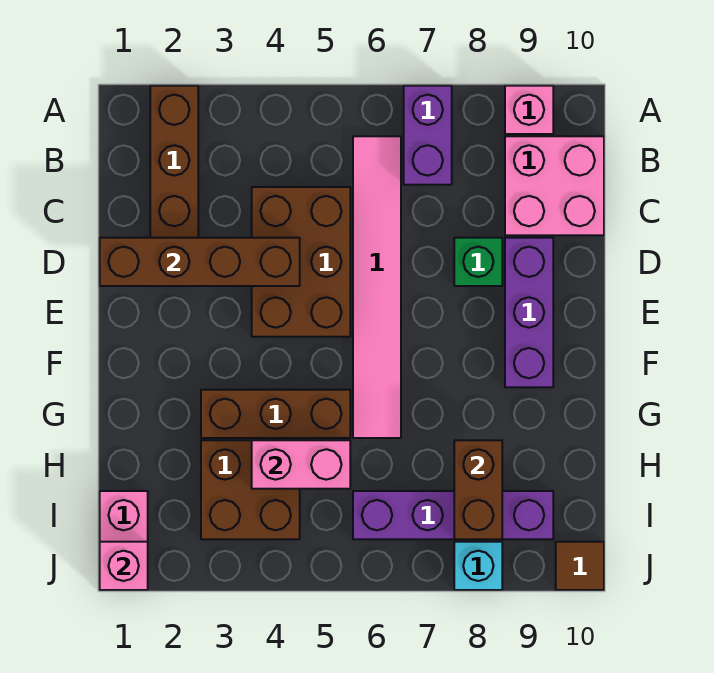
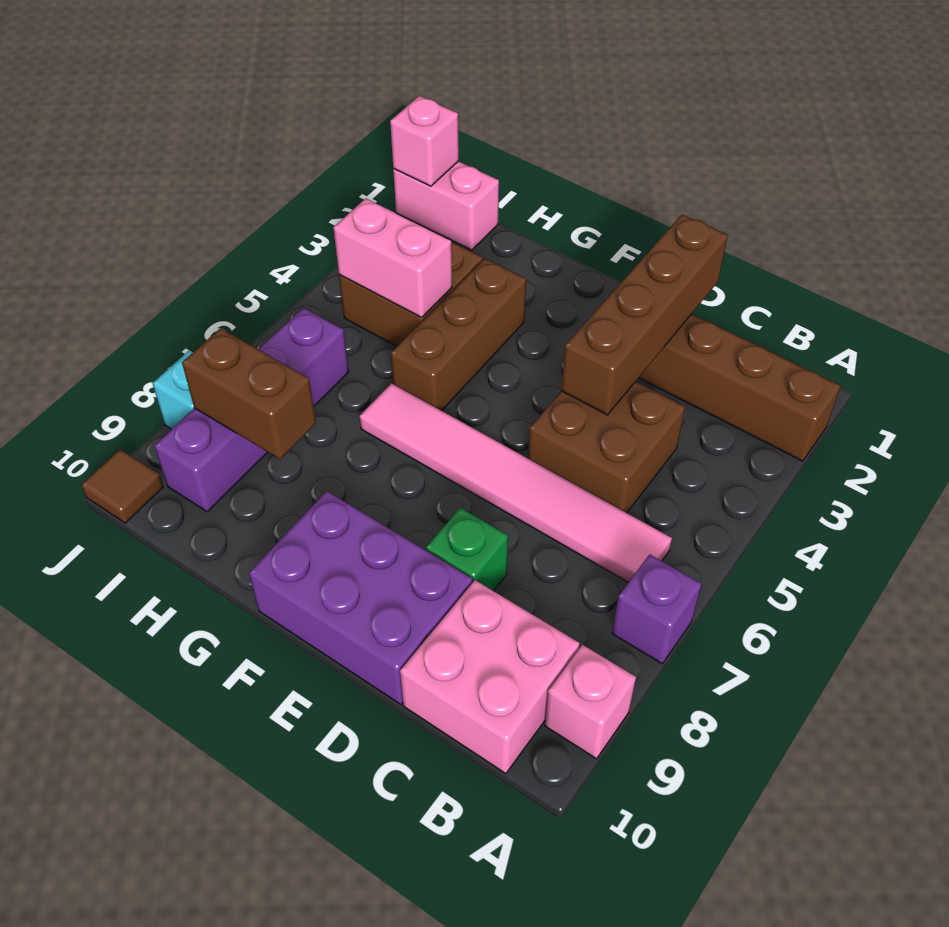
purple 1x2 brick [404,86,452,185] -> purple 1x1 brick [612,554,702,664]
brown 2x3 brick [252,187,350,337] -> brown 2x2 brick [528,381,685,513]
purple 1x3 brick [505,238,553,387] -> purple 2x3 brick [249,491,472,704]
pink 1x2 brick [252,440,350,489] -> pink 1x2 brick turned to [333,199,452,318]

